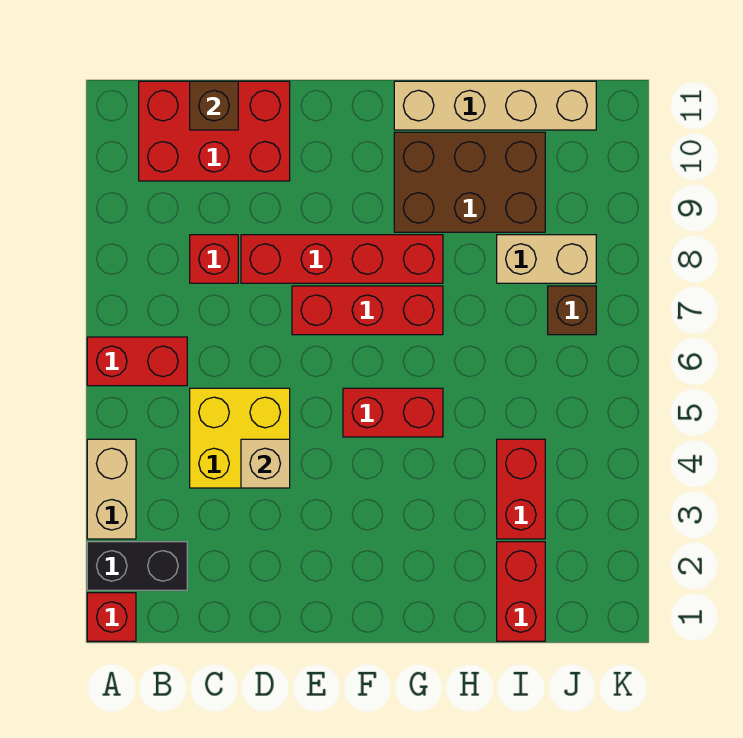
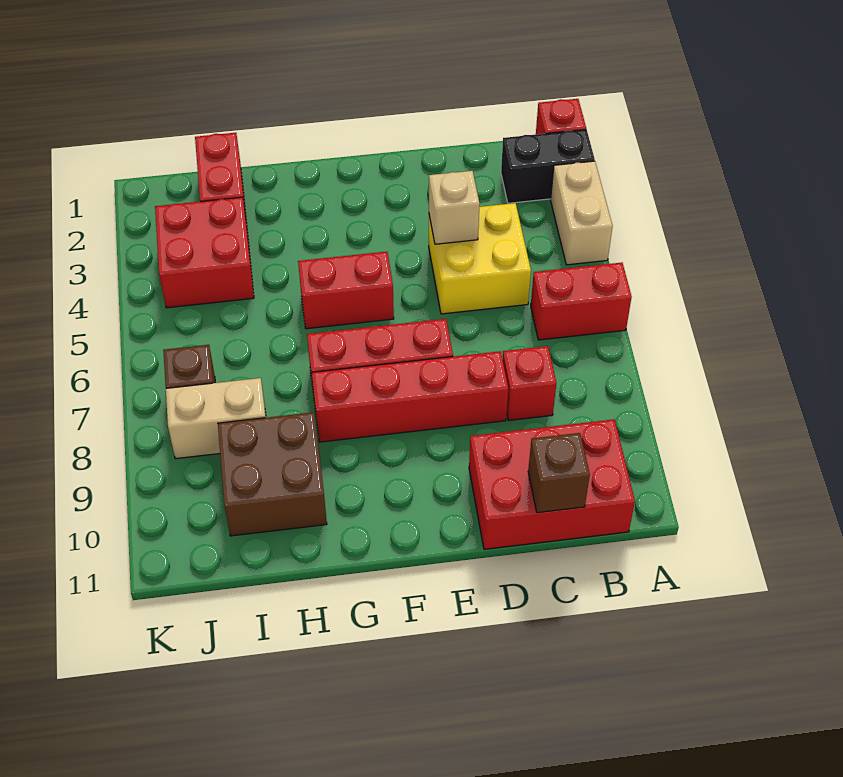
brown 2x3 brick [394,132,545,232] -> brown 2x2 brick [218,412,327,536]
tan 1x4 brick [394,81,596,130] -> none
red 1x2 brick [497,439,545,539] -> red 2x2 brick [155,197,254,308]

